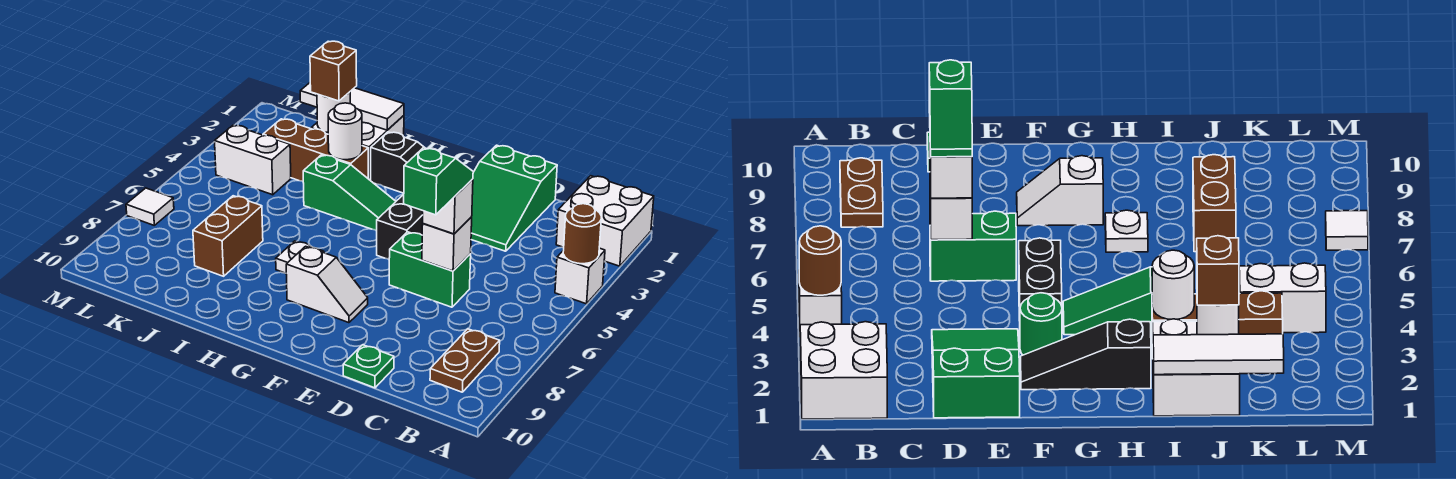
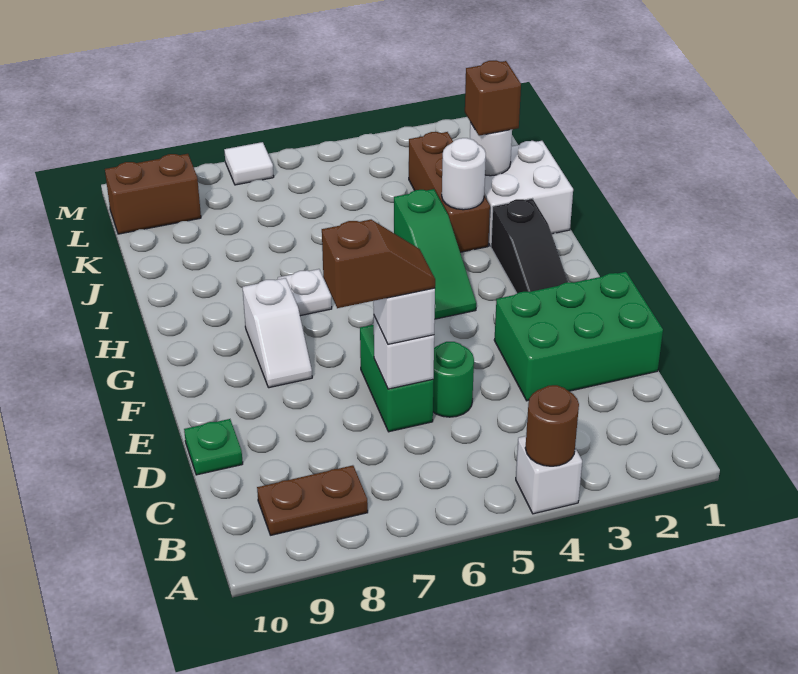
white 2x2 brick [556,176,654,266] -> none
green 2x3 slope [471,145,557,251] -> green 2x3 brick [494,272,663,401]
green 1x2 slope [404,148,473,215] -> brown 1x2 slope [322,220,435,308]
green 1x1 round brick [1020,293,1062,355] -> green 1x1 round brick moved to [433,342,474,417]
black 1x2 brick [377,194,423,259] -> none
white 1x3 tile [300,83,404,130] -> none
brown 1x2 brick [193,196,263,276] -> brown 1x2 brick moved to [105,154,201,234]
white 1x2 brick [215,125,291,195] -> none

